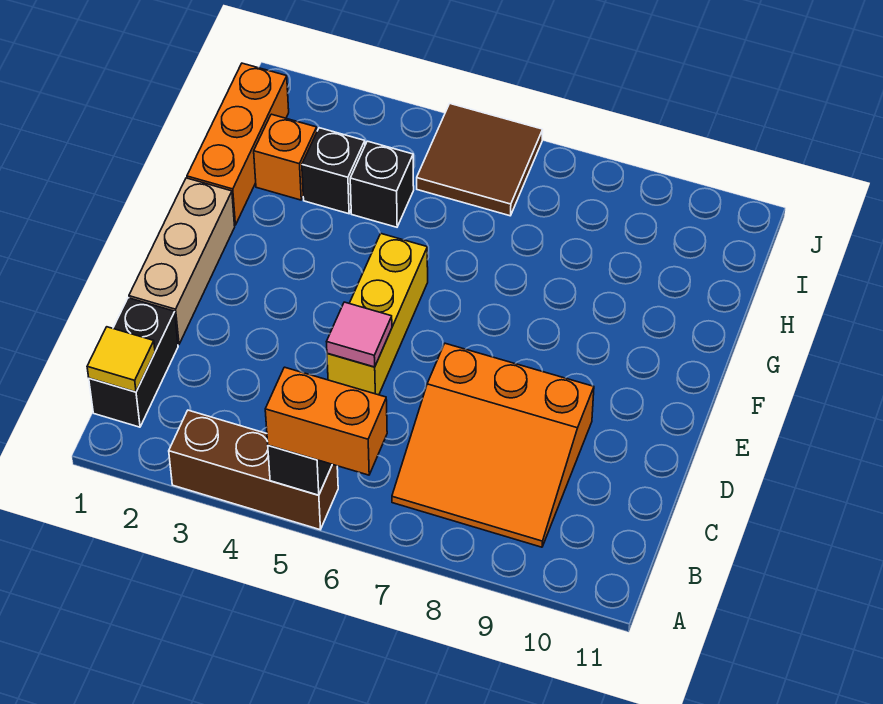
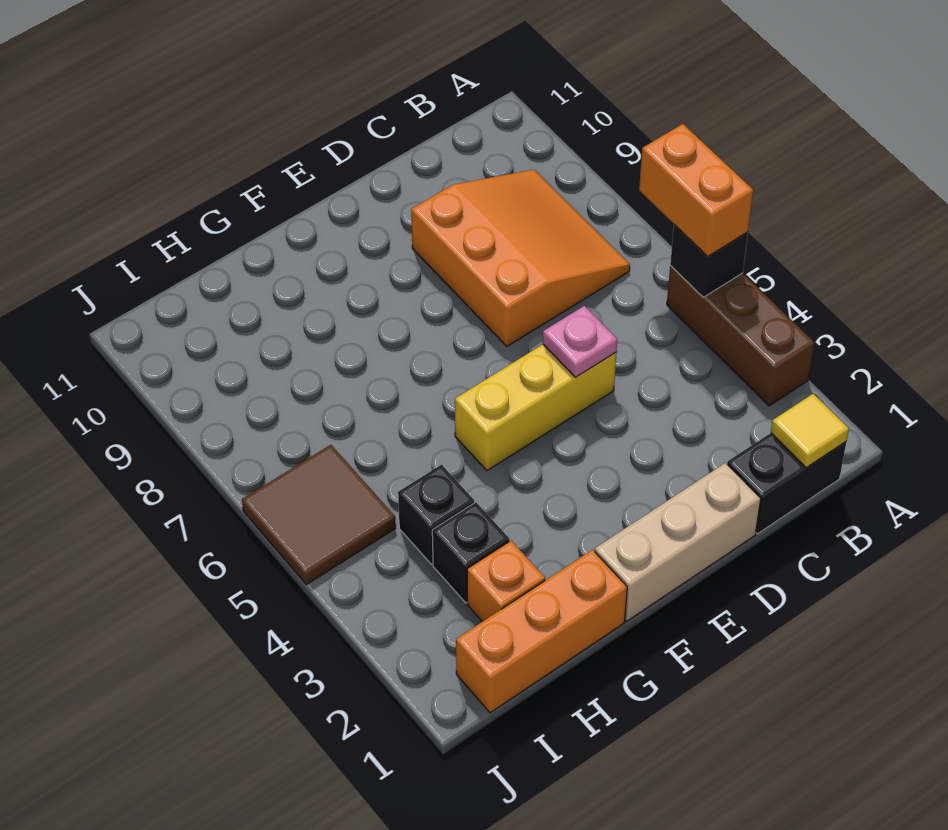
pink 1x1 tile [327,302,392,367] -> pink 1x1 plate [543,306,617,377]

